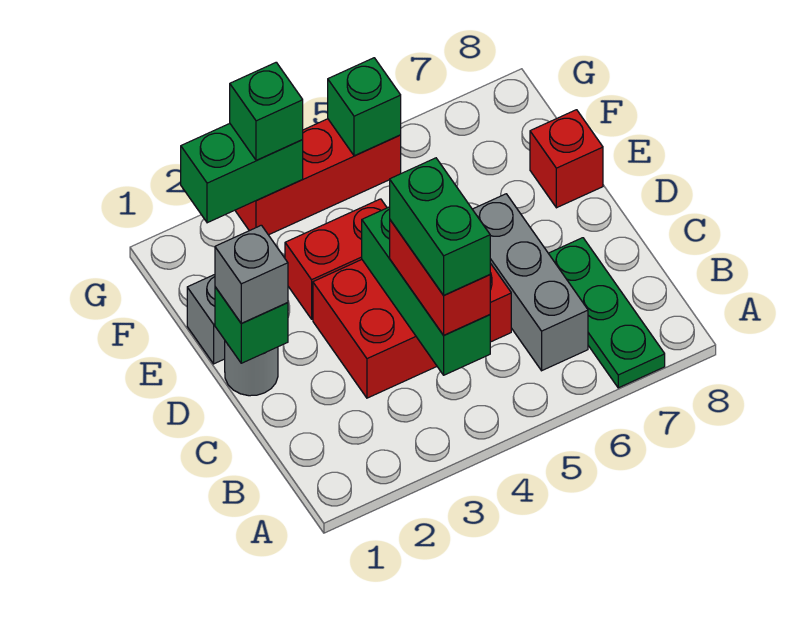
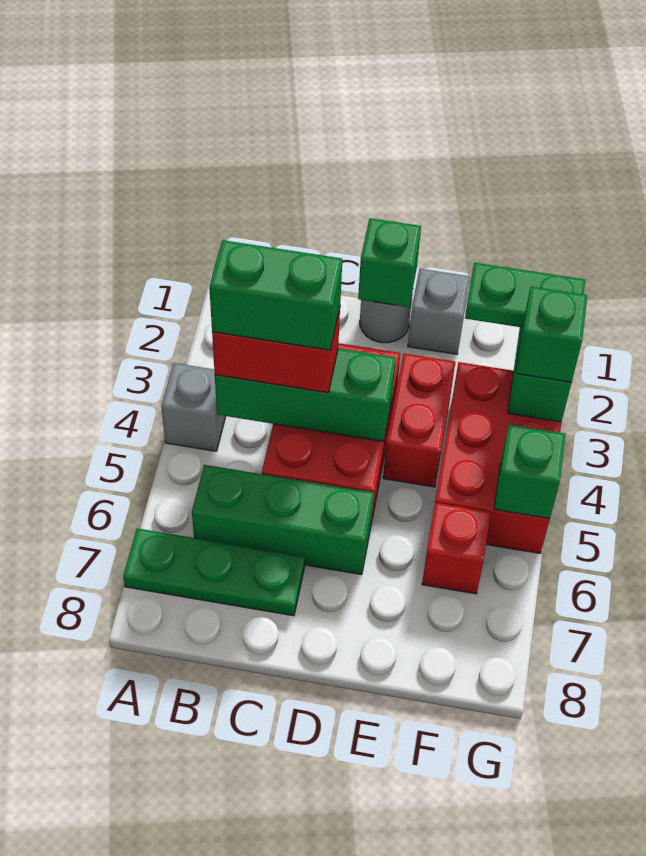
grey 1x3 brick [472,194,588,371] -> green 1x3 brick [192,465,374,575]
grey 1x1 brick [215,225,288,323] -> grey 1x1 brick moved to [161,363,226,451]
red 1x1 brick [530,110,603,208] -> red 1x1 brick moved to [422,503,491,594]
none -> green 1x2 plate [465,263,585,327]
red 1x3 brick [235,119,401,235] -> red 2x3 brick [435,362,561,553]

